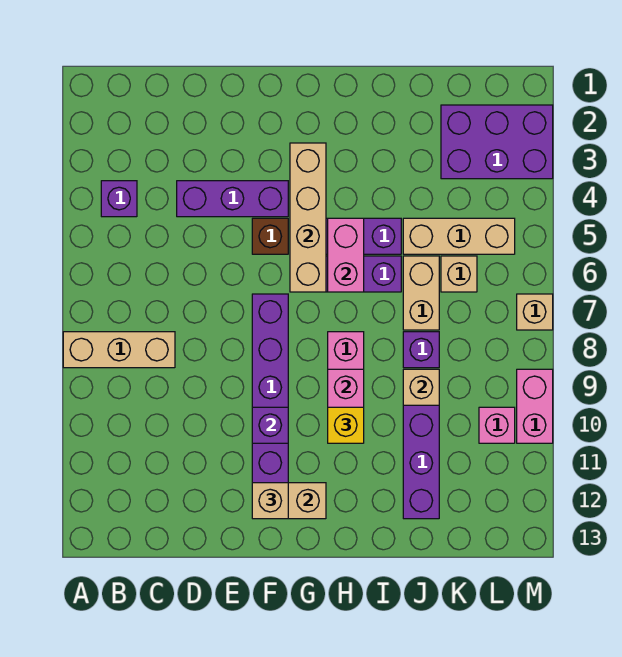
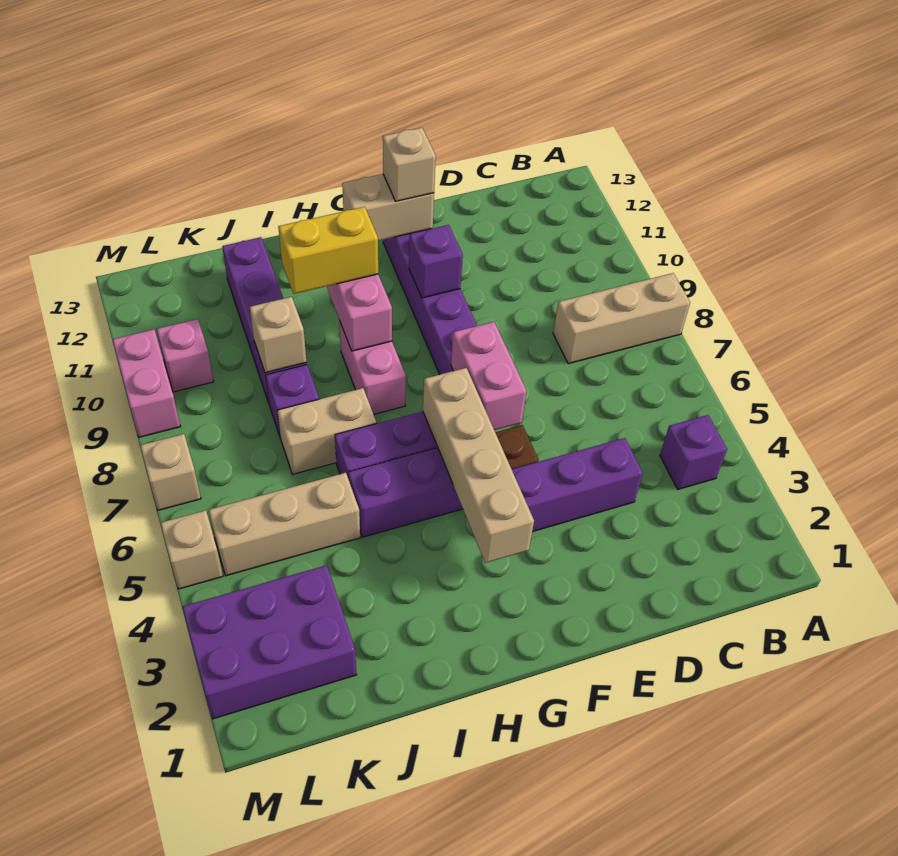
pink 1x2 brick [328,218,364,292] -> pink 1x2 brick moved to [451,322,526,430]
yellow 1x1 brick [328,407,364,443] -> yellow 1x2 brick [278,207,378,294]
tan 1x2 brick [403,256,439,330] -> tan 1x2 brick turned to [277,388,376,474]
tan 1x1 brick [441,256,477,292] -> tan 1x1 brick moved to [161,510,223,589]

